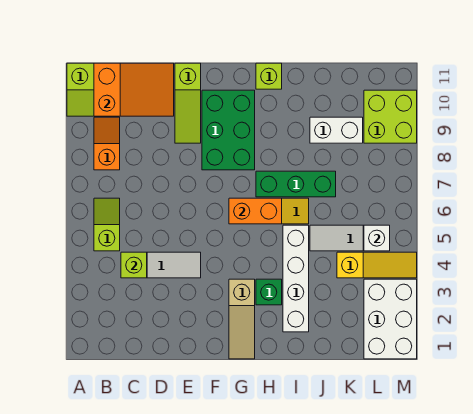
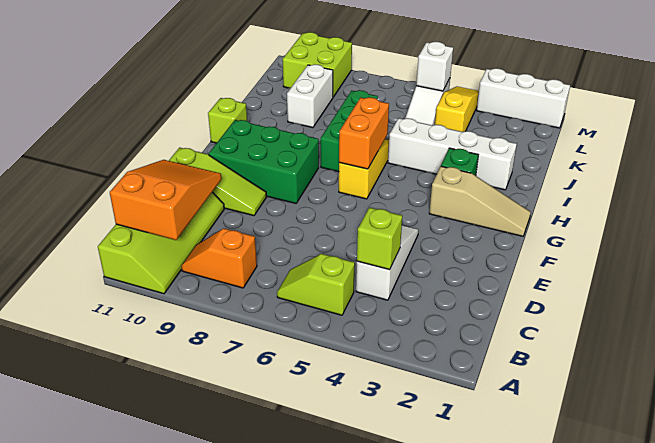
white 2x3 brick [364,279,417,359] -> white 1x3 brick [477,68,570,128]

